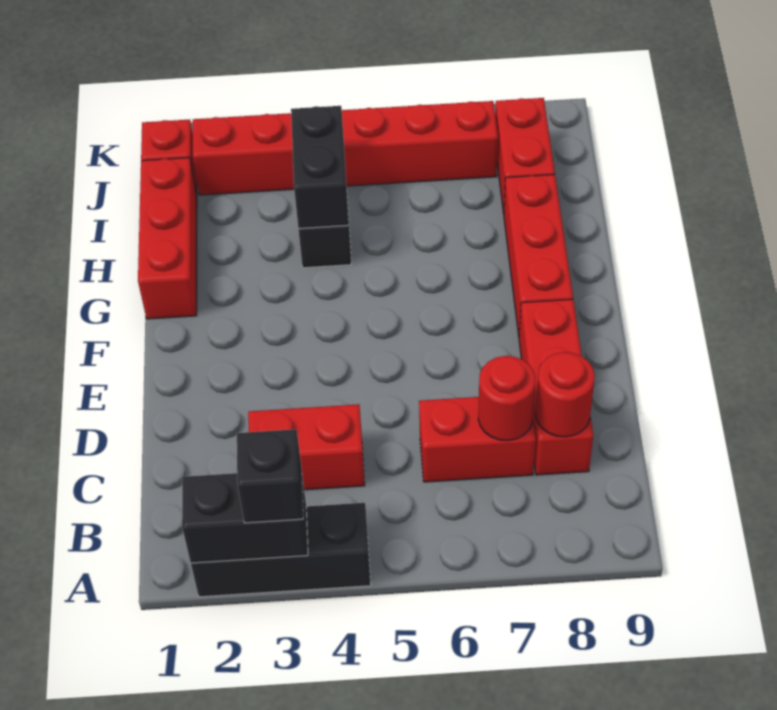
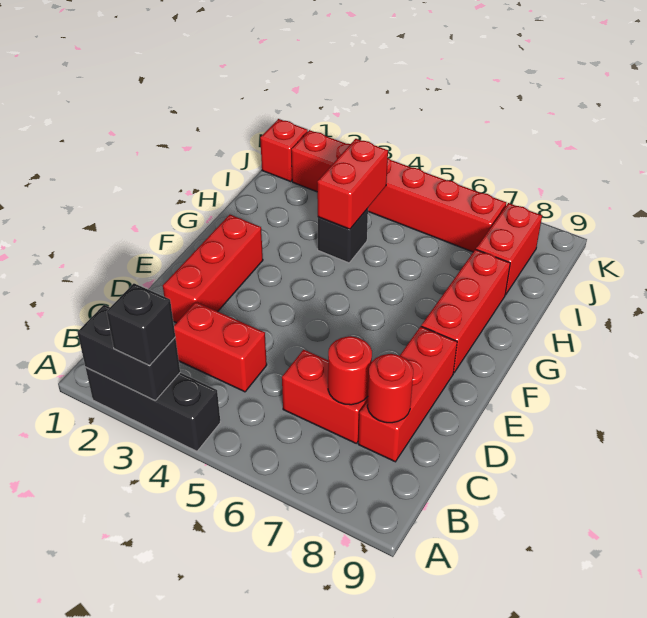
red 1x3 brick [138,158,197,319] -> red 1x3 brick moved to [163,215,263,323]
black 1x2 brick [291,106,349,229] -> red 1x2 brick [317,139,388,229]

